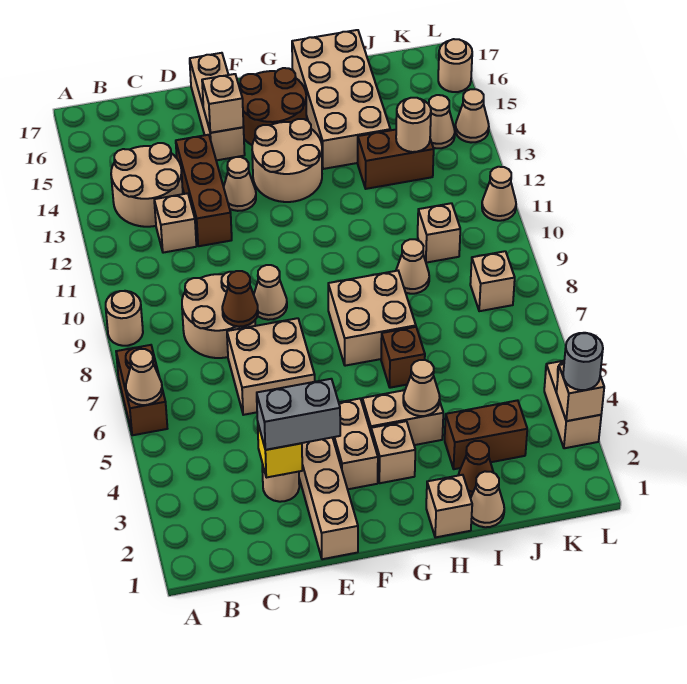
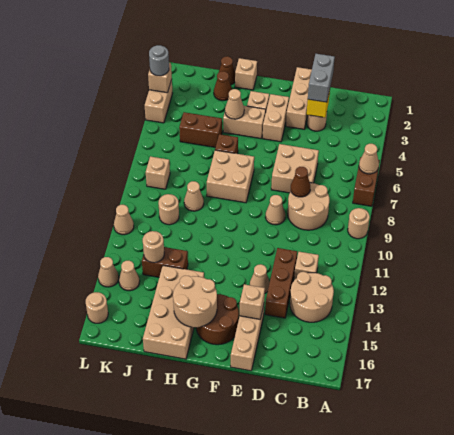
grey 1x2 brick [257,379,340,450] -> grey 1x2 brick turned to [308,54,335,102]
tan 2x2 round brick [252,119,322,202] -> tan 2x2 round brick moved to [173,276,217,327]
tan 1x1 cone [471,471,504,527] -> brown 1x1 cone [219,56,235,85]
brown 1x2 brick [445,400,527,469] -> brown 1x2 brick moved to [179,112,222,147]
tan 1x1 brick [418,203,460,263] -> tan 1x1 round brick [158,194,179,225]

